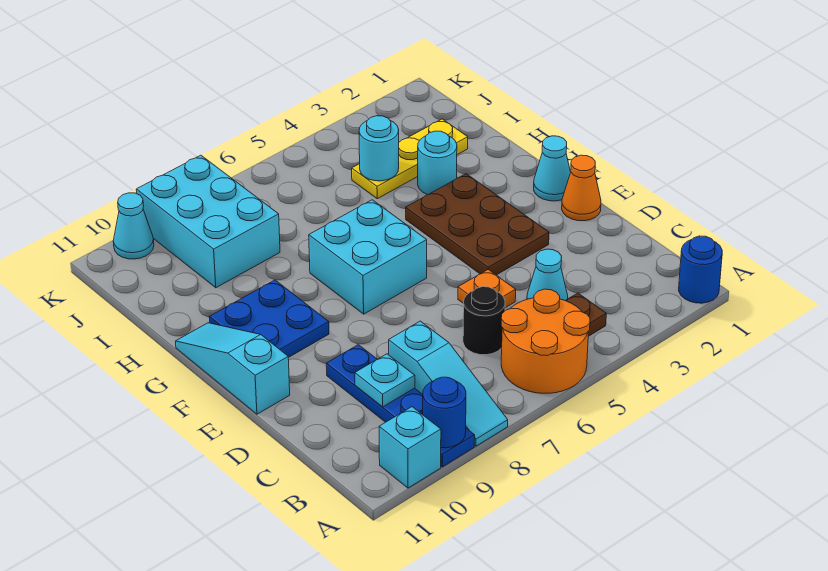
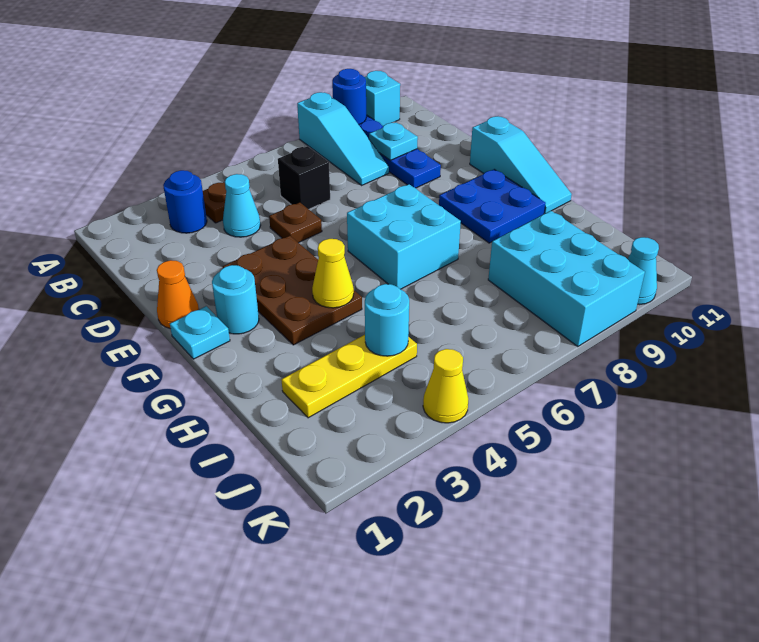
blue 1x1 round brick [679,236,722,303] -> blue 1x1 round brick moved to [163,170,207,233]
orange 2x2 round brick [501,289,590,393] -> none
cyan 1x3 slope [389,321,508,446] -> cyan 1x3 slope turned to [297,92,389,185]
black 1x1 round brick [463,287,505,355] -> black 1x1 brick [278,146,330,209]
orange 1x1 plate [458,269,516,308] -> brown 1x1 plate [269,202,322,243]
cyan 1x1 cone [534,136,571,201] -> cyan 1x1 plate [170,306,230,359]
none -> yellow 1x1 cone [312,239,354,308]
cyan 1x1 round brick [418,131,457,195] -> cyan 1x1 round brick moved to [212,265,259,334]
none -> yellow 1x1 cone [423,349,468,423]

